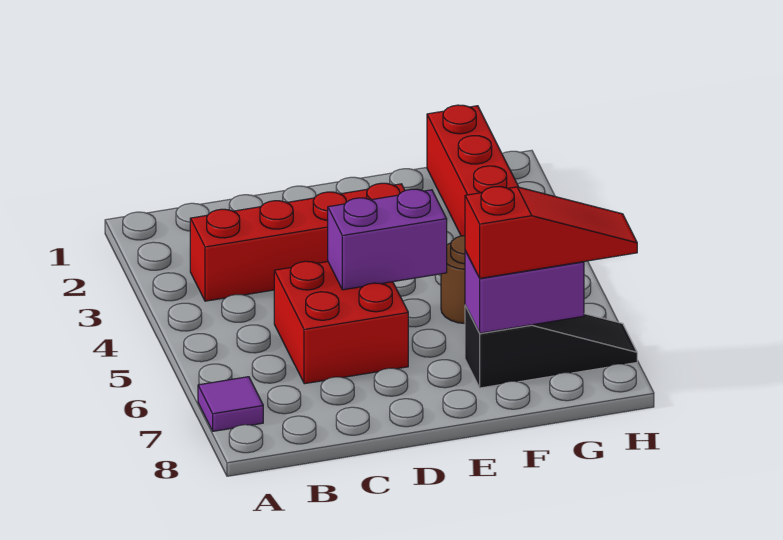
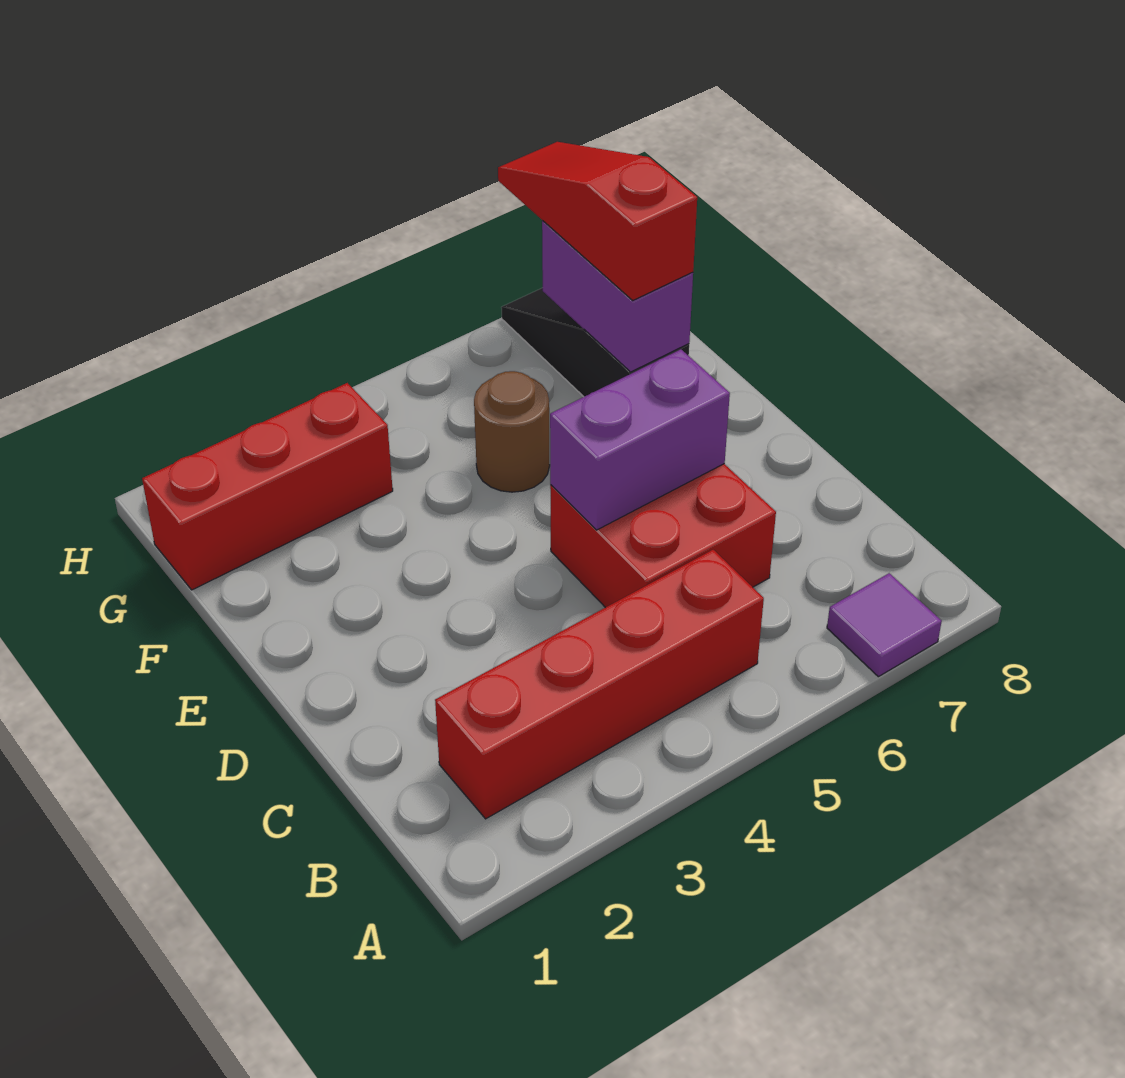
red 1x4 brick [190,183,405,301] -> red 1x4 brick turned to [435,550,764,819]
purple 1x2 brick [328,189,447,290] -> purple 1x2 brick turned to [550,349,730,530]

